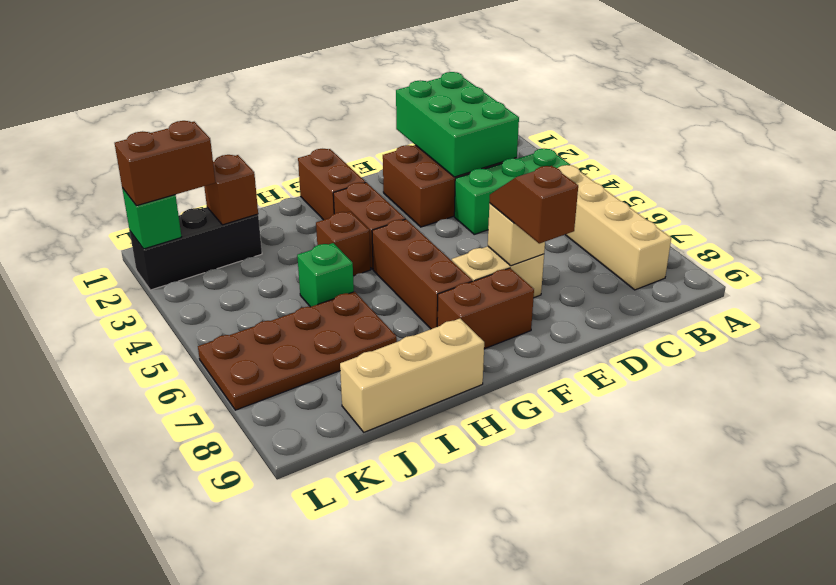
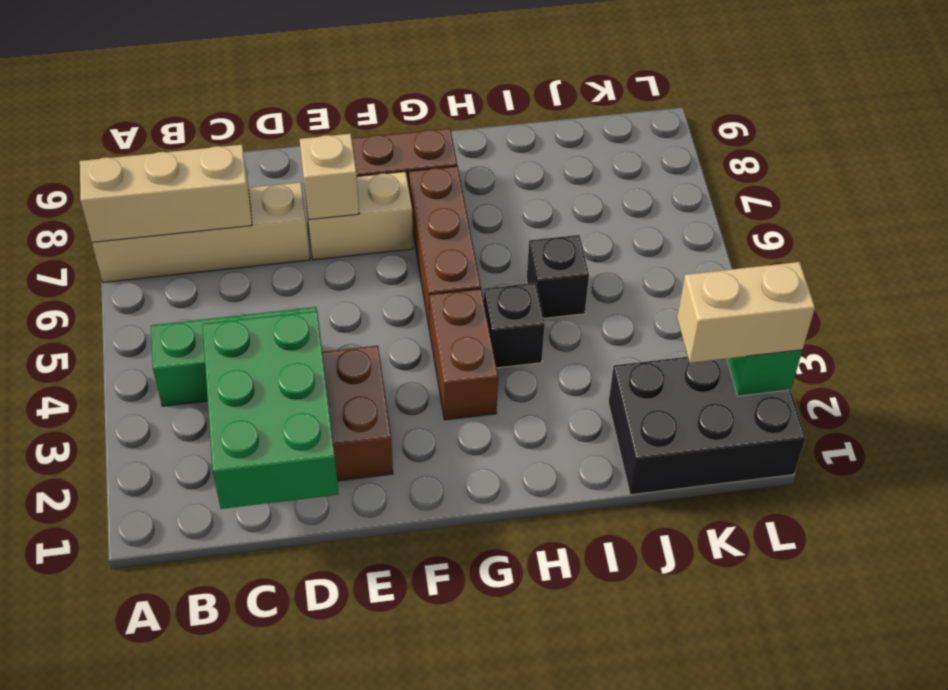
tan 1x4 brick [557,165,671,290] -> tan 1x4 brick turned to [92,182,310,282]
brown 1x2 slope [489,166,578,244] -> none
brown 1x2 brick [298,149,366,220] -> none
brown 1x1 brick [316,212,371,276] -> black 1x1 brick [484,283,545,368]
tan 1x3 brick [340,319,484,432] -> tan 1x3 brick moved to [80,145,252,242]
green 1x1 brick [297,243,354,307] -> black 1x1 brick [527,235,589,318]
brown 2x4 plate [198,292,397,410] -> none
black 1x3 brick [130,207,262,290] -> black 2x3 brick [608,357,806,495]
brown 1x1 brick [204,155,258,225] -> none
brown 1x2 brick [115,121,215,206] -> tan 1x2 brick [677,262,815,363]

